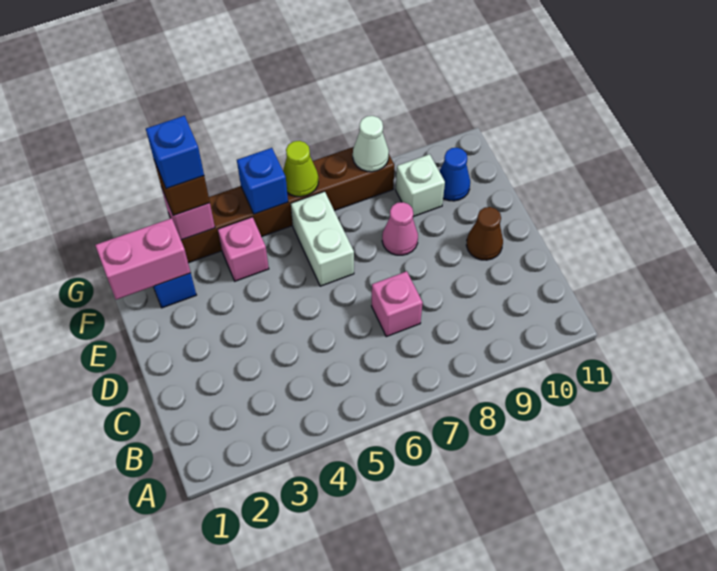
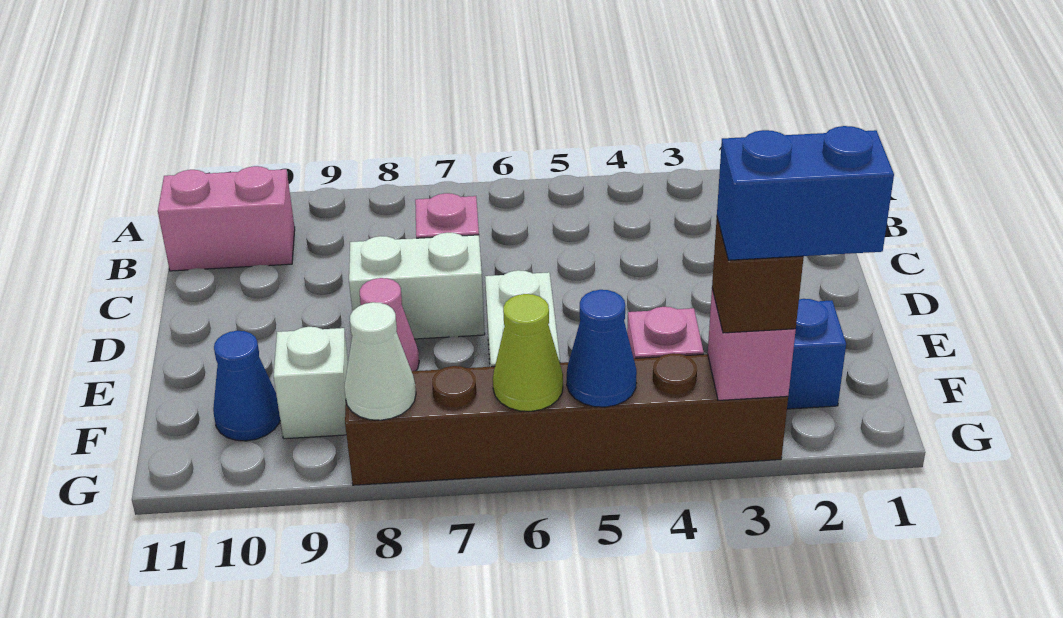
none -> white 1x2 brick [349,233,485,339]
brown 1x1 cone [466,207,503,260] -> none
pink 1x2 brick [95,218,191,300] -> pink 1x2 brick moved to [158,166,295,271]
blue 1x1 brick [146,116,204,189] -> blue 1x2 brick [717,126,894,260]
blue 1x1 brick [237,148,288,214] -> blue 1x1 cone [567,290,637,407]

